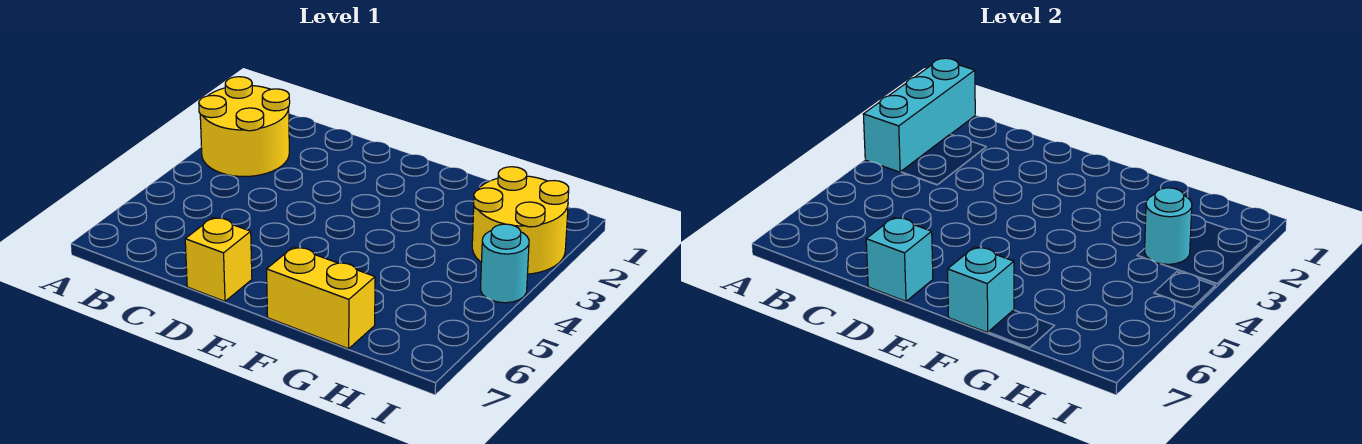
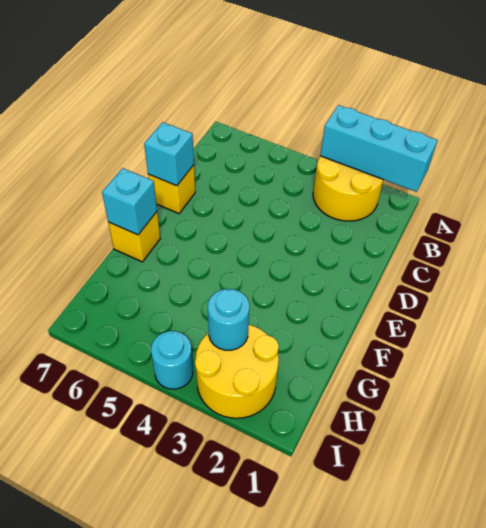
yellow 1x2 brick [267,247,375,349] -> yellow 1x1 brick [108,212,160,262]

